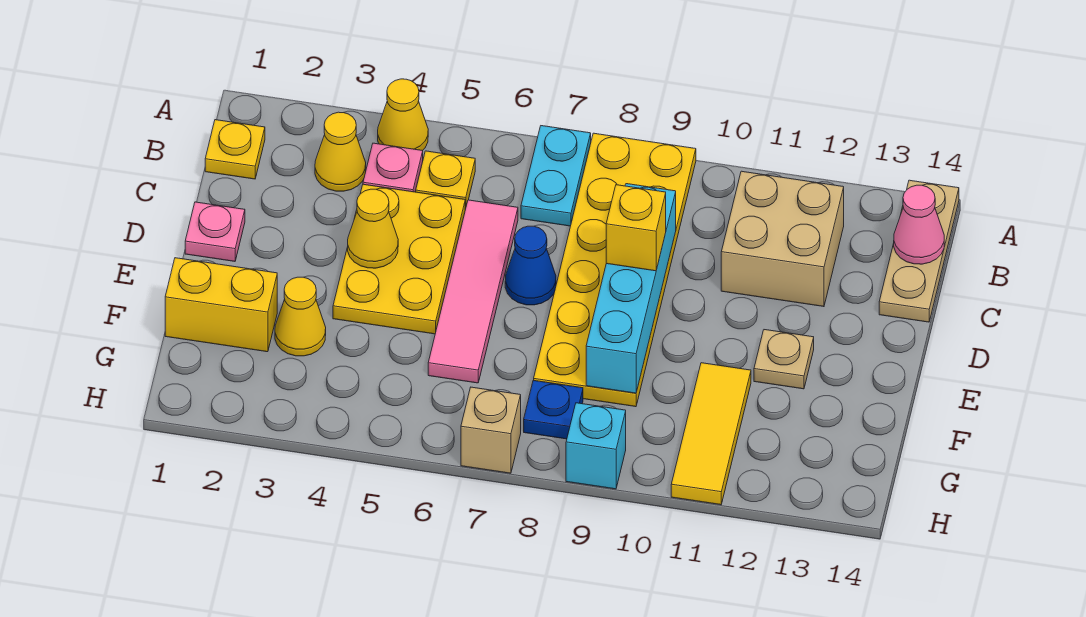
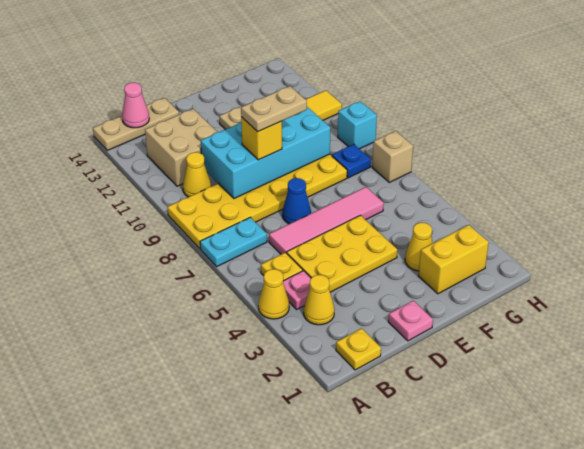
cyan 1x4 brick [586,184,676,393] -> cyan 2x4 brick [201,107,331,198]
yellow 1x1 cone [348,189,398,268] -> yellow 1x1 cone moved to [183,152,211,197]
none -> tan 1x2 plate [241,86,307,132]
yellow 1x2 brick [165,258,277,352] -> yellow 1x2 brick turned to [419,225,489,294]

